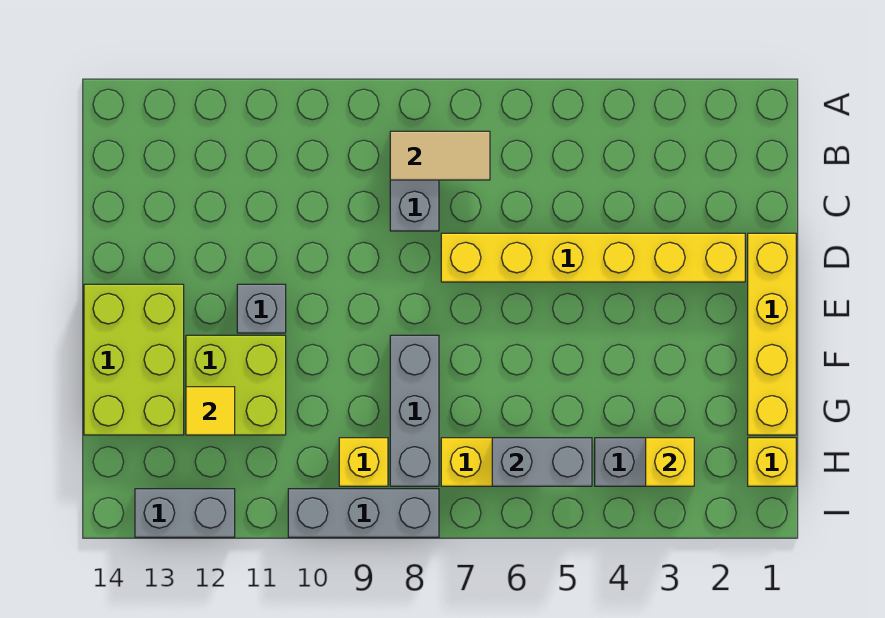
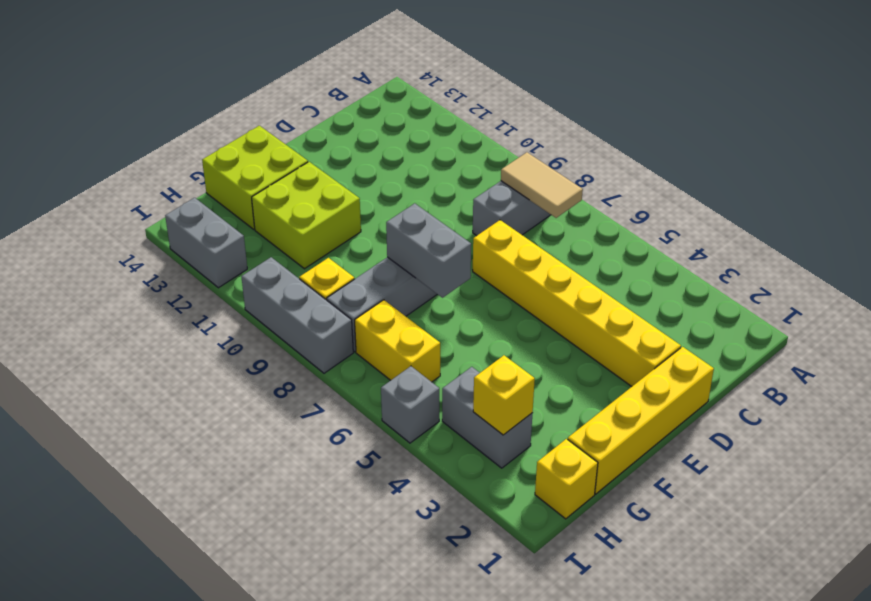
grey 1x1 brick [237,284,286,333] -> grey 1x1 brick moved to [381,366,439,443]
lime 2x3 brick [84,284,184,435] -> lime 2x2 brick [202,126,308,229]
yellow 1x1 tile [186,387,235,435] -> none
grey 1x2 brick [492,438,592,486] -> grey 1x2 brick moved to [386,203,471,298]

